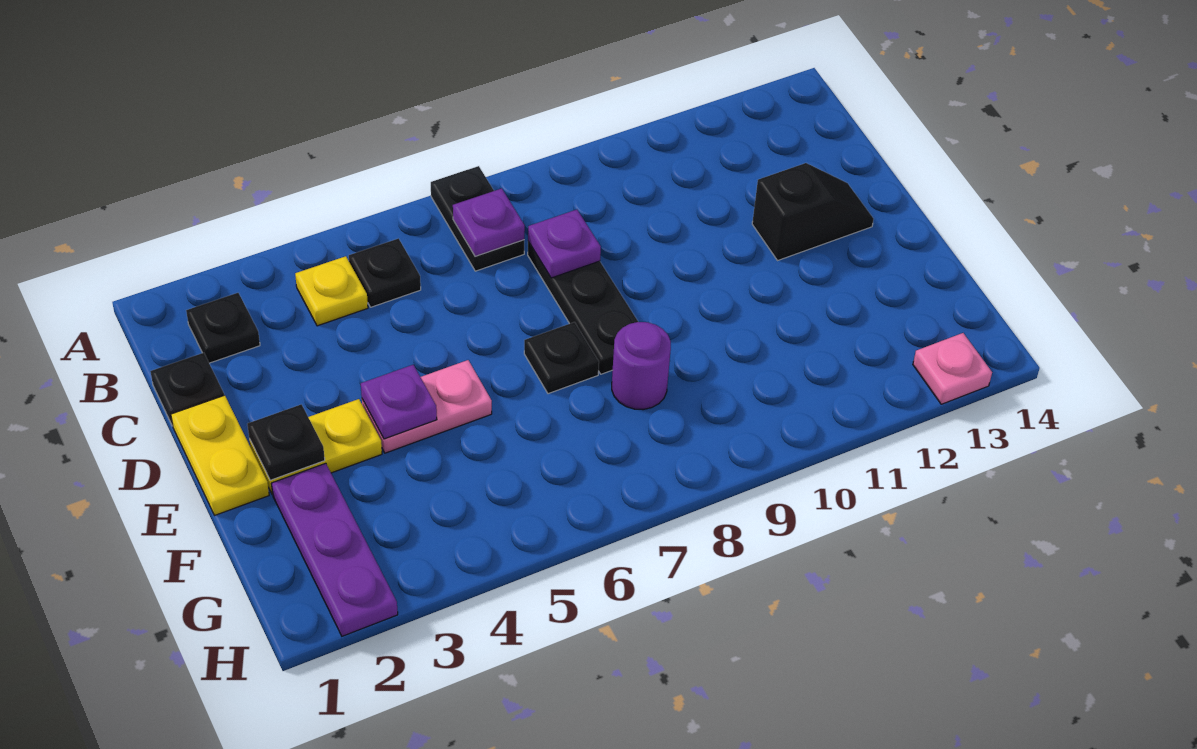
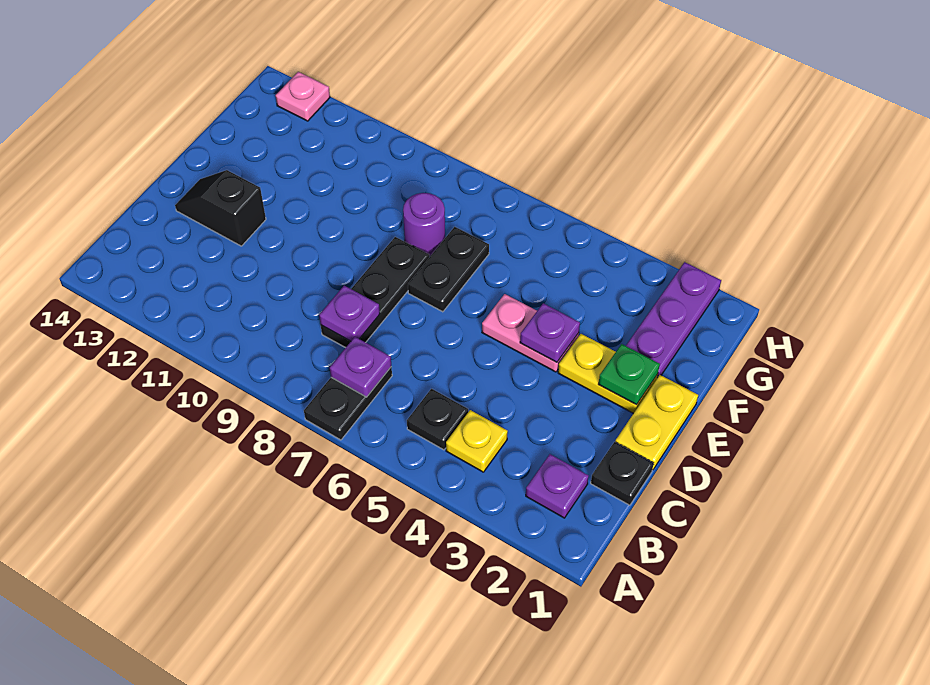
black 1x1 plate [186,293,260,363] -> purple 1x1 plate [526,454,589,518]
black 1x1 plate [247,404,325,480] -> green 1x1 plate [598,344,660,405]
black 1x1 plate [524,322,599,394] -> black 1x2 plate [408,227,489,312]

